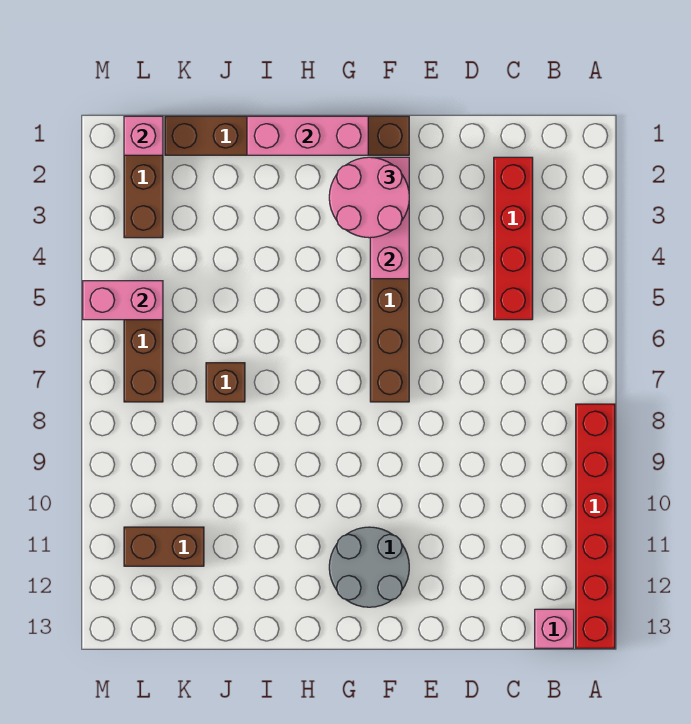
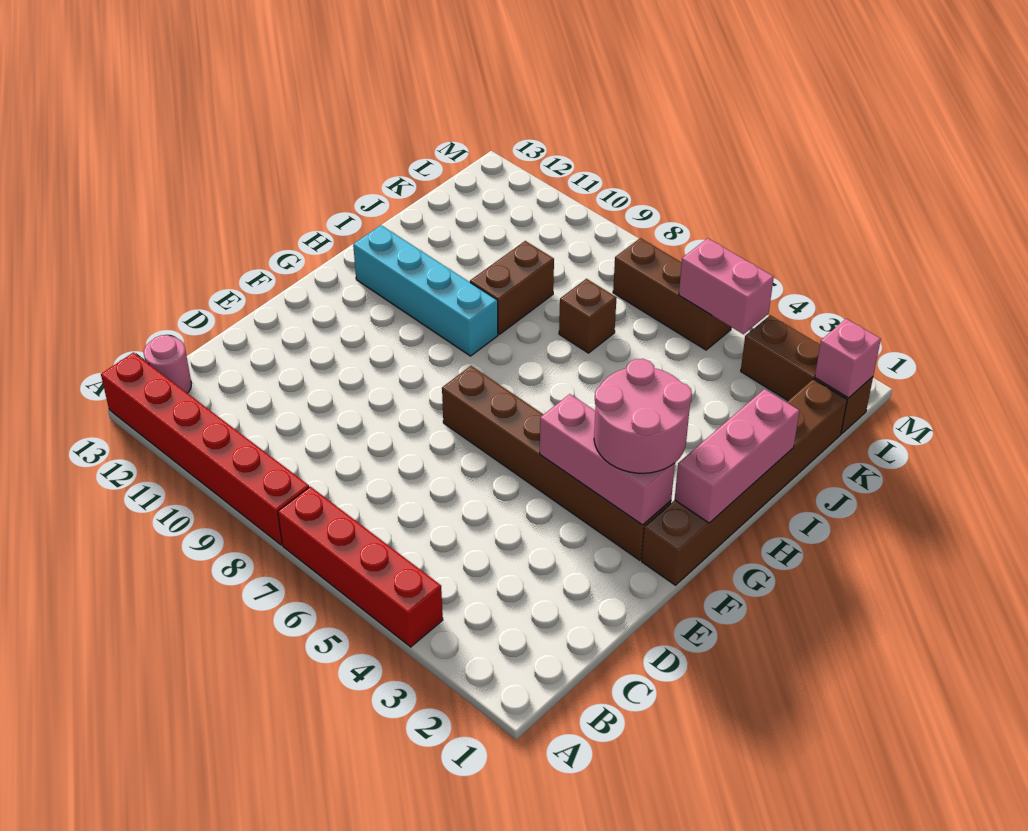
pink 1x1 brick [535,609,574,648] -> pink 1x1 round brick [144,335,191,393]
red 1x4 brick [494,157,533,320] -> red 1x4 brick moved to [278,487,443,647]
grey 2x2 round brick [329,527,409,607] -> none
none -> cyan 1x4 brick [353,225,498,356]
brown 1x2 brick [124,527,204,566] -> brown 1x2 brick moved to [470,241,554,334]
pink 1x2 brick [83,281,163,320] -> pink 1x2 brick turned to [679,238,774,334]

